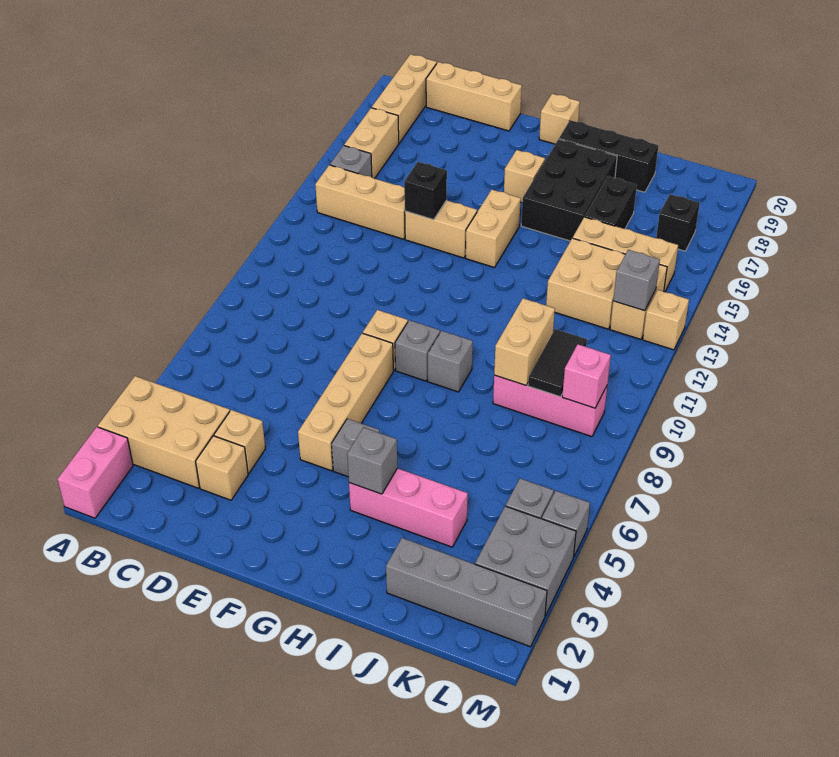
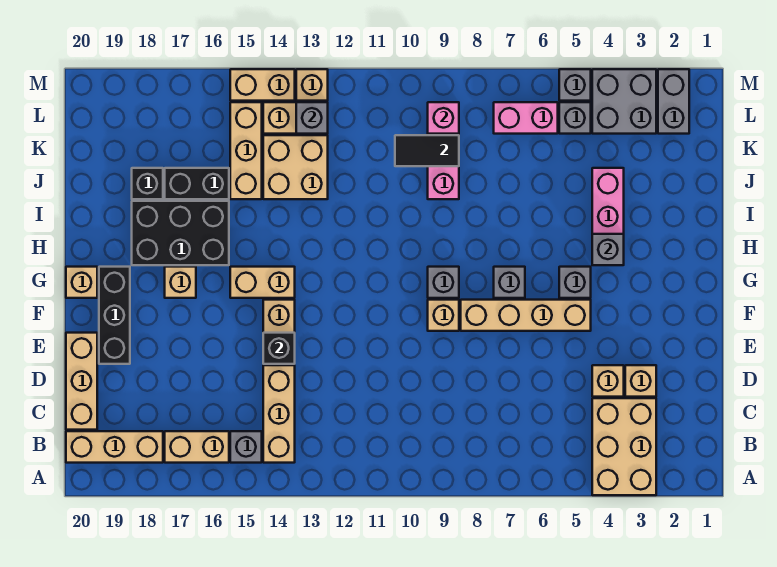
pink 1x2 brick [57,427,133,518] -> pink 1x2 brick moved to [494,102,558,134]
grey 1x1 brick [428,331,473,392] -> grey 1x1 brick moved to [494,267,525,298]
black 1x3 brick [559,120,659,192] -> black 1x3 brick moved to [99,267,130,364]
grey 1x4 brick [386,538,547,647] -> grey 1x2 brick [658,69,689,134]
tan 1x2 brick [494,298,555,385] -> tan 1x2 brick moved to [230,69,295,101]
black 1x1 brick [656,194,700,251] -> black 1x1 brick moved to [132,168,163,199]

